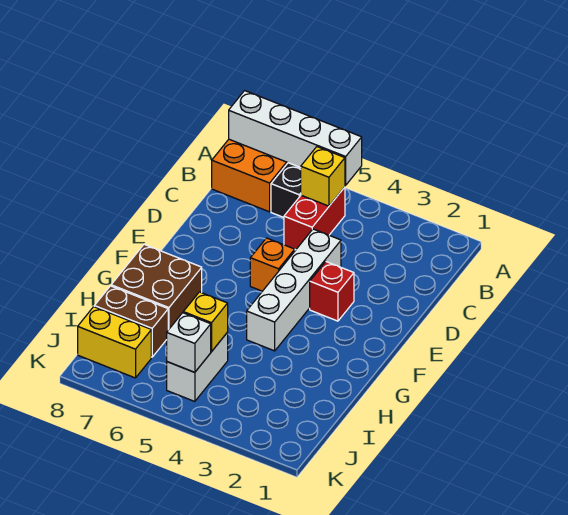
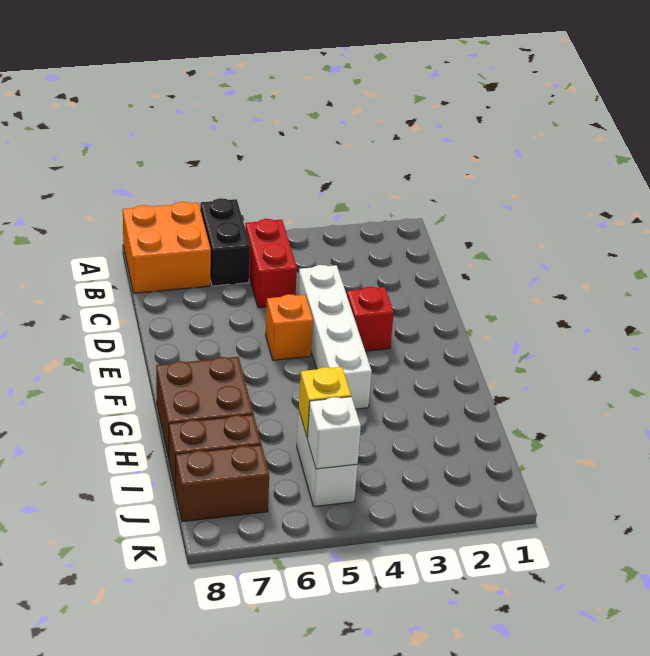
white 1x4 brick [229,91,362,185] -> none
yellow 1x1 brick [301,147,345,206] -> none
yellow 1x2 brick [78,307,151,378] -> brown 1x2 brick [175,445,269,522]

